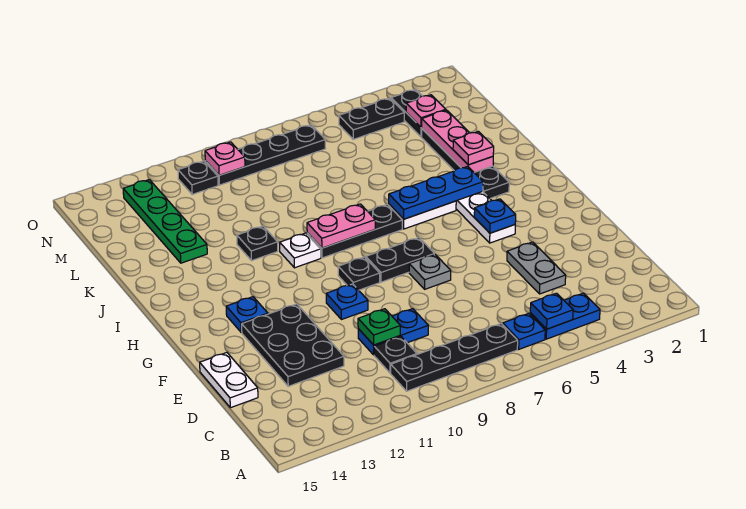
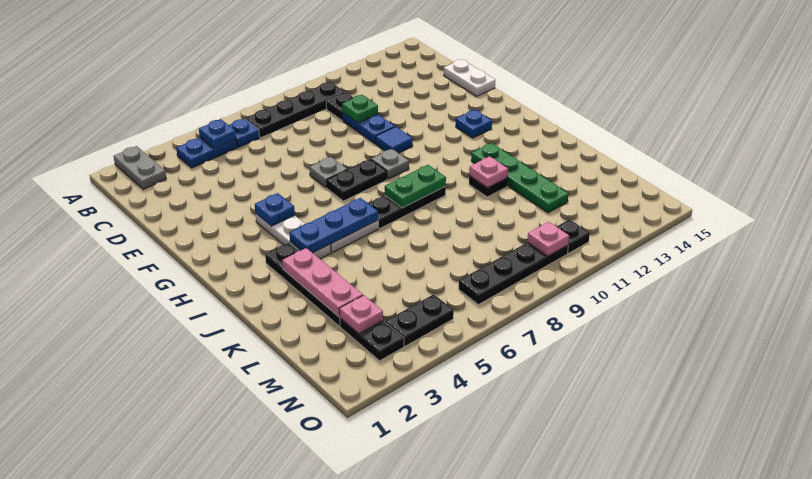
grey 1x2 plate [507,242,566,294] -> grey 1x2 plate moved to [114,146,166,190]
blue 1x2 plate [358,309,428,355] -> blue 1x2 plate turned to [342,113,395,144]
black 2x3 plate [242,304,344,386] -> none
blue 1x1 plate [326,284,368,320] -> blue 1x1 tile [376,127,413,153]
black 1x1 plate [338,257,380,290] -> grey 1x1 plate [371,149,409,179]
pink 1x2 plate [307,204,375,248] -> green 1x2 plate [385,165,446,208]
white 1x1 plate [280,233,321,268] -> none
pink 1x1 plate [453,131,494,165] -> pink 1x1 plate moved to [469,156,508,188]
green 1x4 plate [123,180,207,263] -> green 1x4 plate moved to [471,143,568,213]

